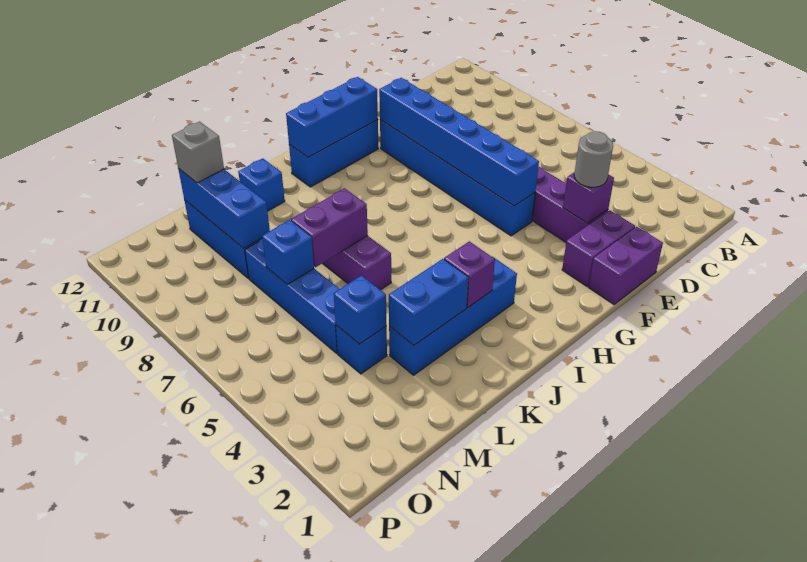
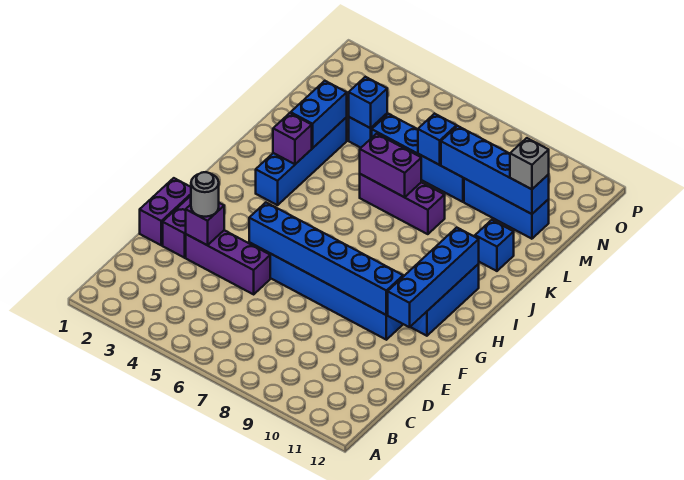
blue 1x3 brick [286,77,378,157] -> blue 1x4 brick [388,228,479,327]
purple 1x2 brick [291,188,368,267] -> purple 1x2 brick turned to [360,134,421,197]
blue 1x3 brick [178,169,270,248] -> blue 1x4 brick [441,126,549,214]

